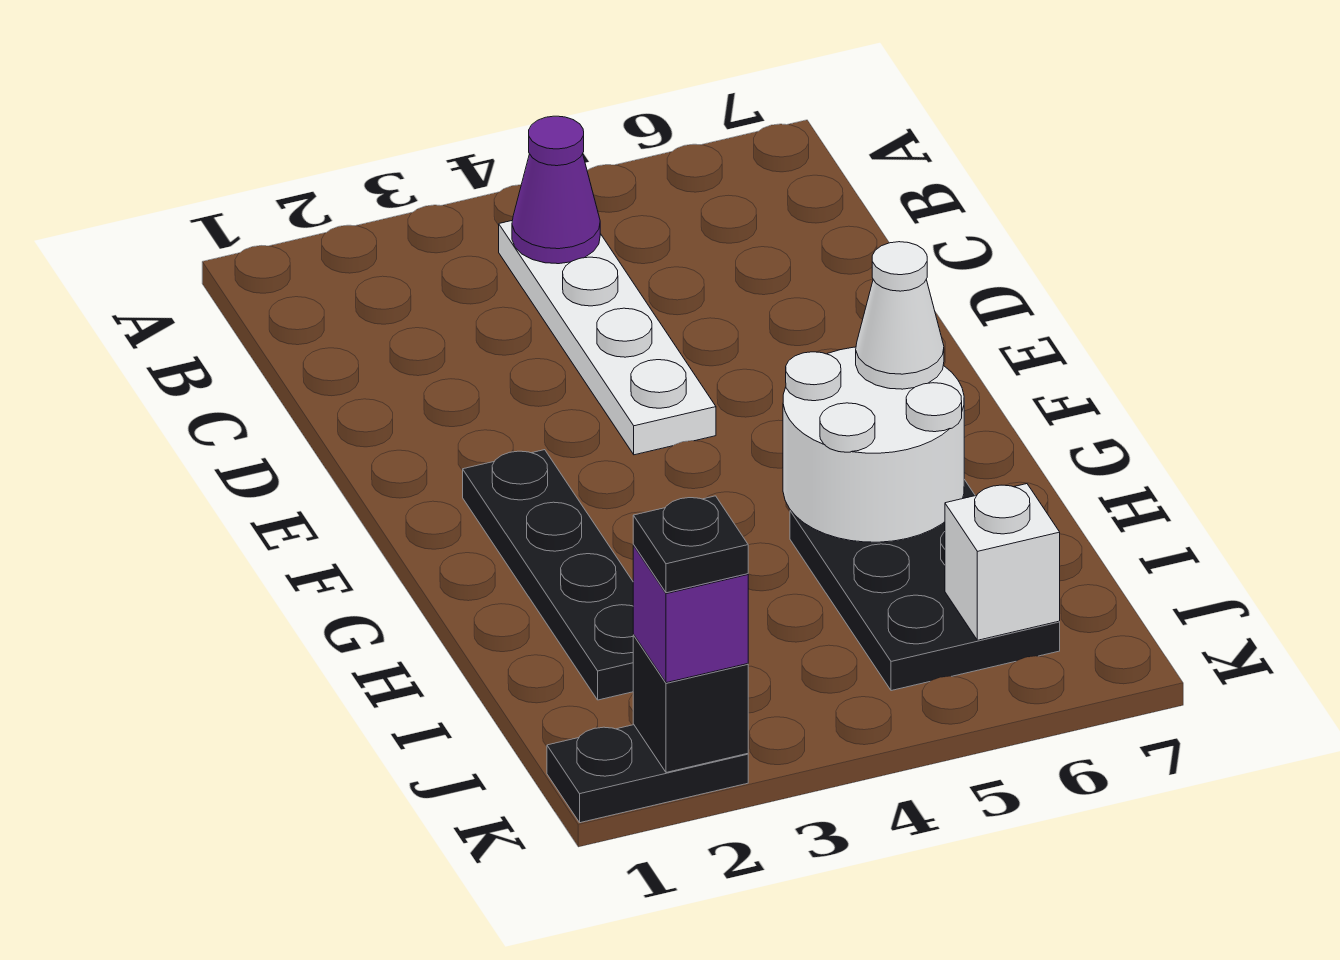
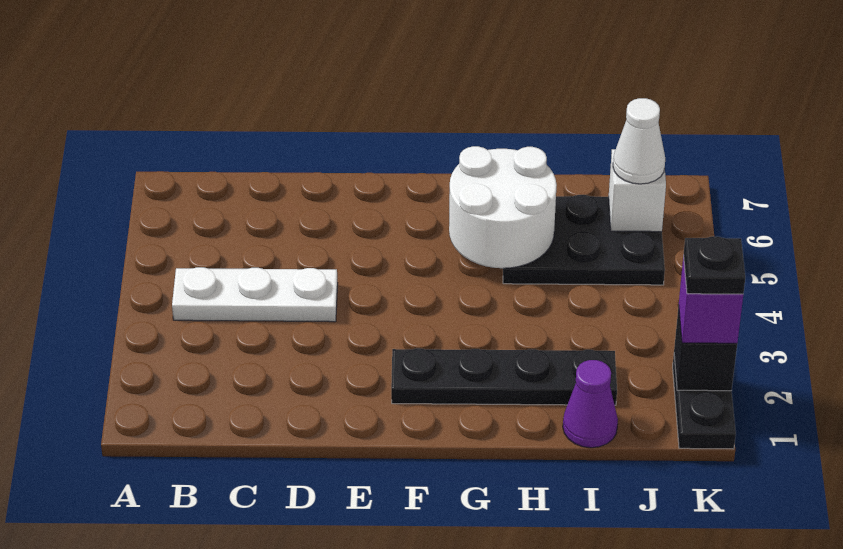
white 1x4 plate [499,221,716,455] -> white 1x3 plate [172,267,338,322]
purple 1x1 cone [512,116,600,264] -> purple 1x1 cone moved to [563,360,618,448]
white 1x1 cone [856,242,944,389] -> white 1x1 cone moved to [613,98,665,184]

